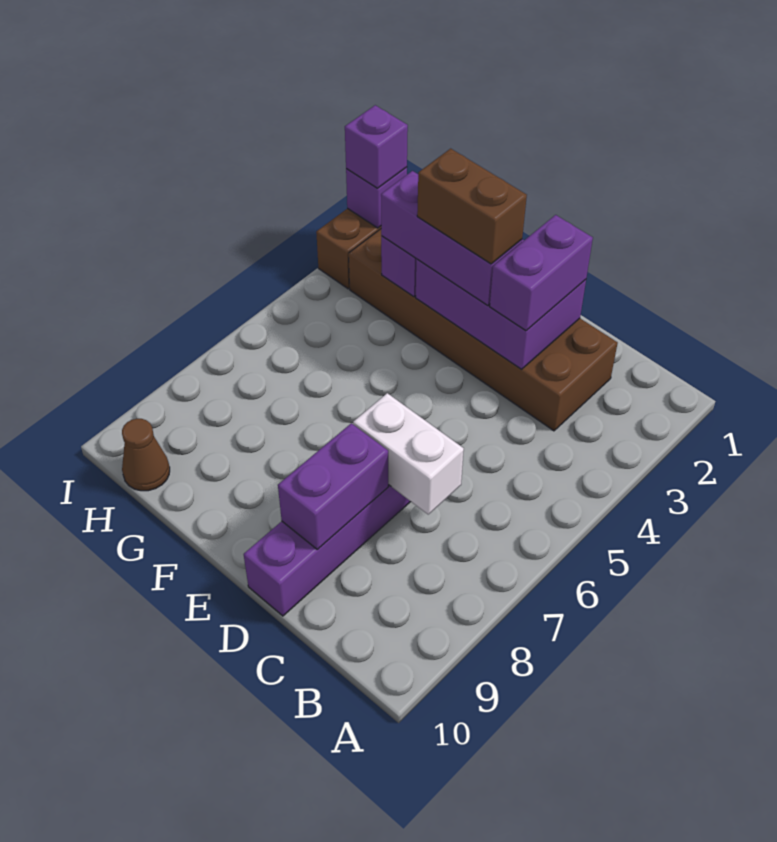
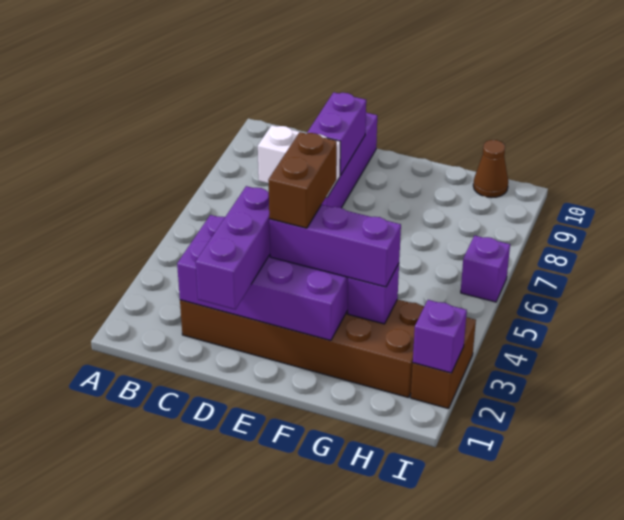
purple 2x3 brick [416,239,586,369] -> purple 2x4 brick [177,215,348,341]
purple 1x2 brick [490,215,593,331] -> purple 1x3 brick [196,186,270,309]
brown 1x2 brick [417,149,527,264] -> brown 1x2 brick turned to [268,132,337,228]
purple 1x1 brick [345,105,408,188] -> purple 1x1 brick moved to [461,236,510,302]

